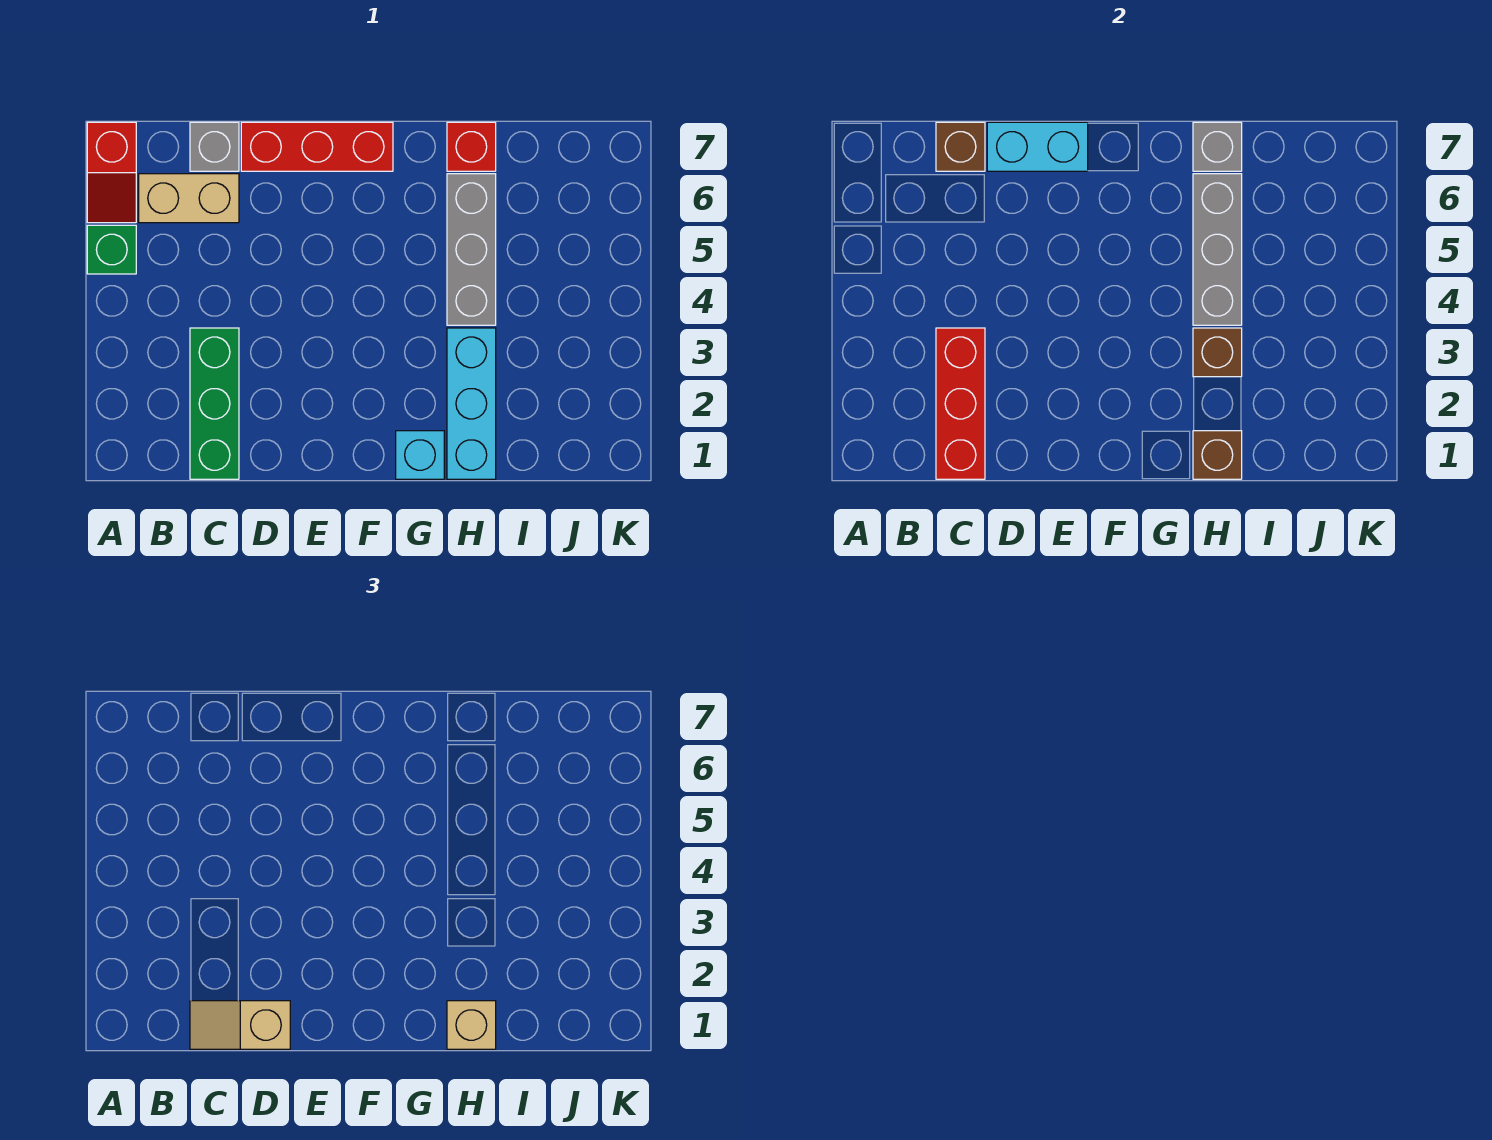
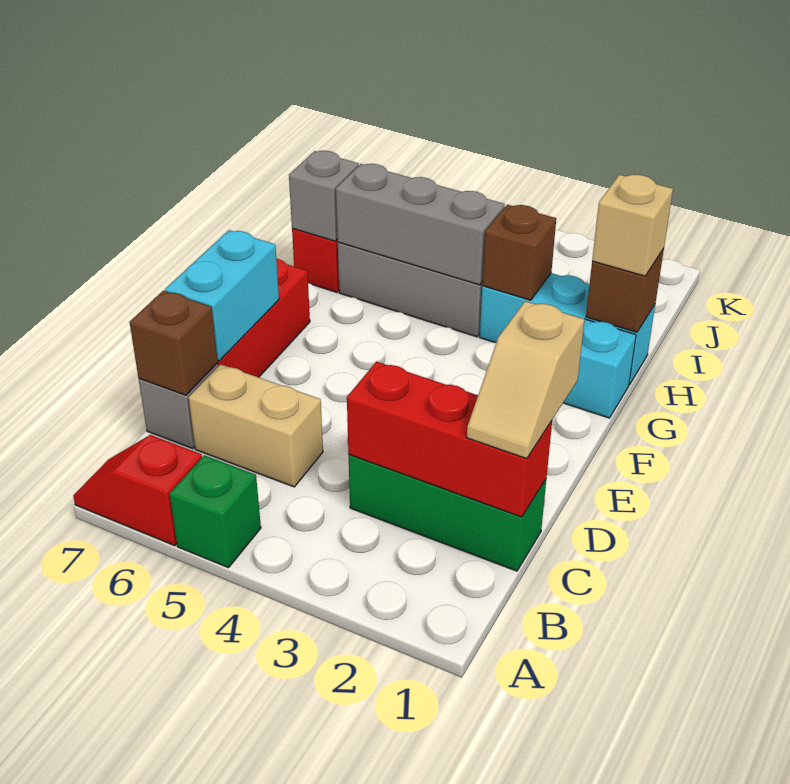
red 1x2 slope [87,122,136,223] -> red 1x2 slope turned to [73,435,202,546]
tan 1x2 brick [139,174,239,223] -> tan 1x2 brick turned to [189,364,323,487]

